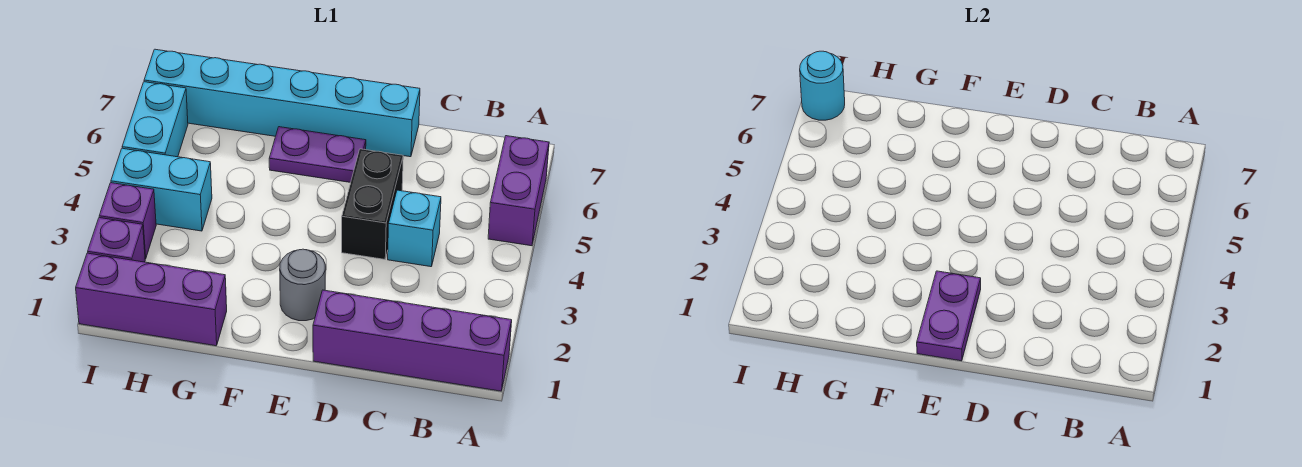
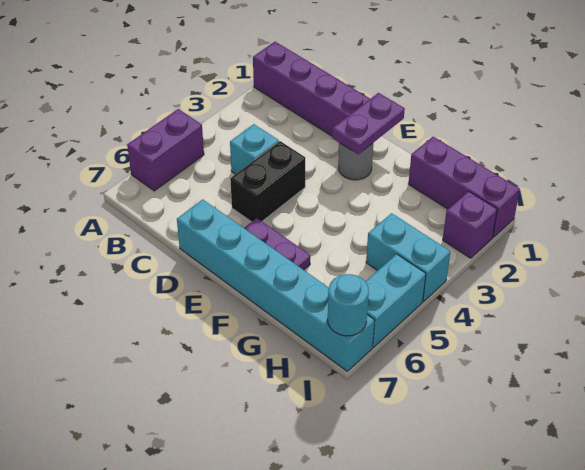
purple 1x1 brick [99,183,156,259] -> none

